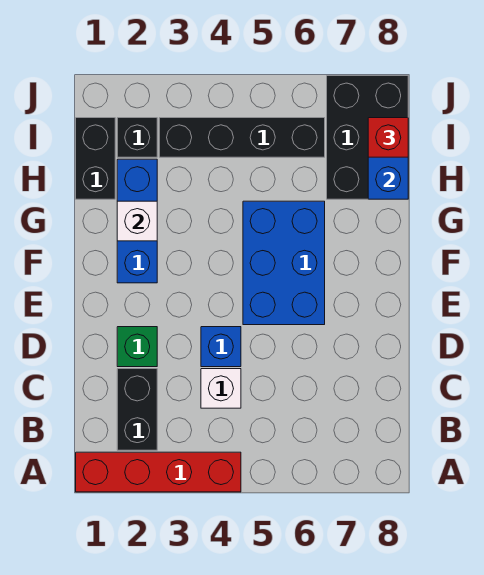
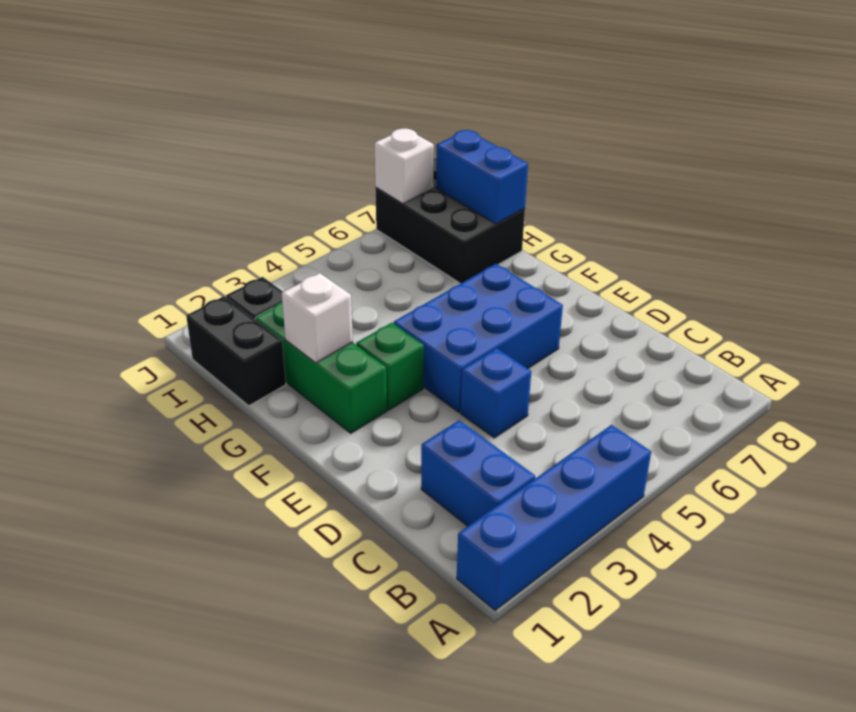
red 1x4 brick [76,452,241,492] -> blue 1x4 brick [457,425,651,610]
black 1x2 brick [117,369,157,450] -> blue 1x2 brick [421,420,535,526]
white 1x1 brick [201,369,241,408] -> white 1x1 brick moved to [375,128,434,204]
green 1x1 brick [117,327,157,367] -> green 1x1 brick moved to [356,323,424,410]
blue 2x3 brick [243,201,325,325] -> blue 2x3 brick turned to [394,264,563,412]
blue 1x3 brick [117,159,157,283] -> green 1x3 brick [255,302,387,433]
black 1x4 brick [159,118,325,157] -> none
red 1x1 brick [368,118,408,157] -> none

